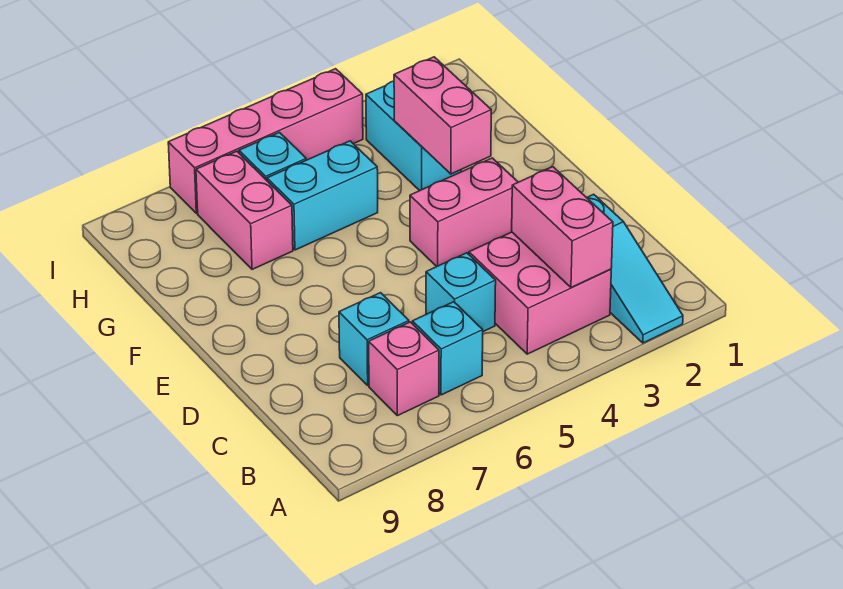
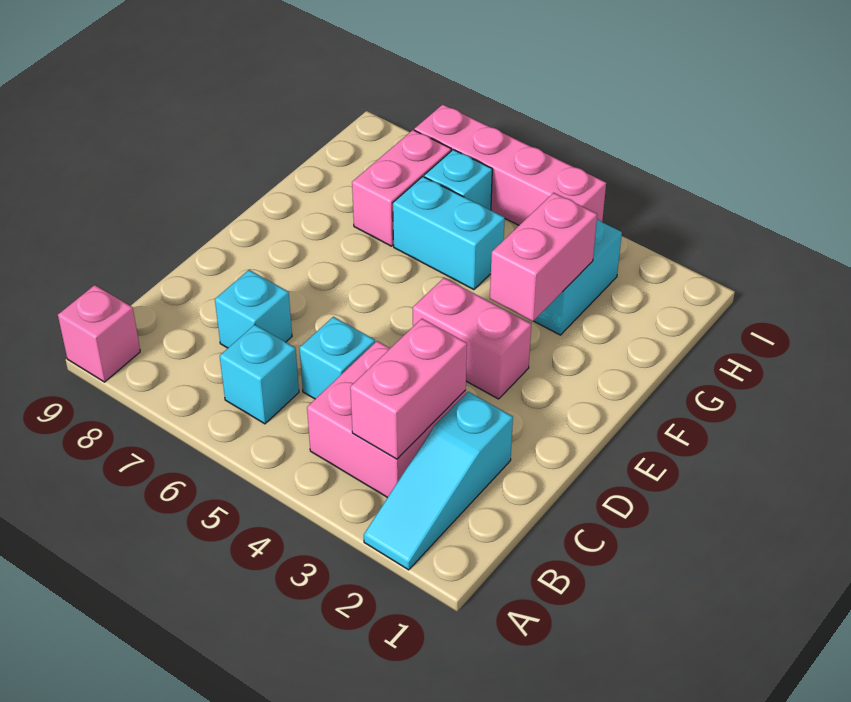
pink 1x1 brick [369,322,439,416] -> pink 1x1 brick moved to [58,285,140,382]

